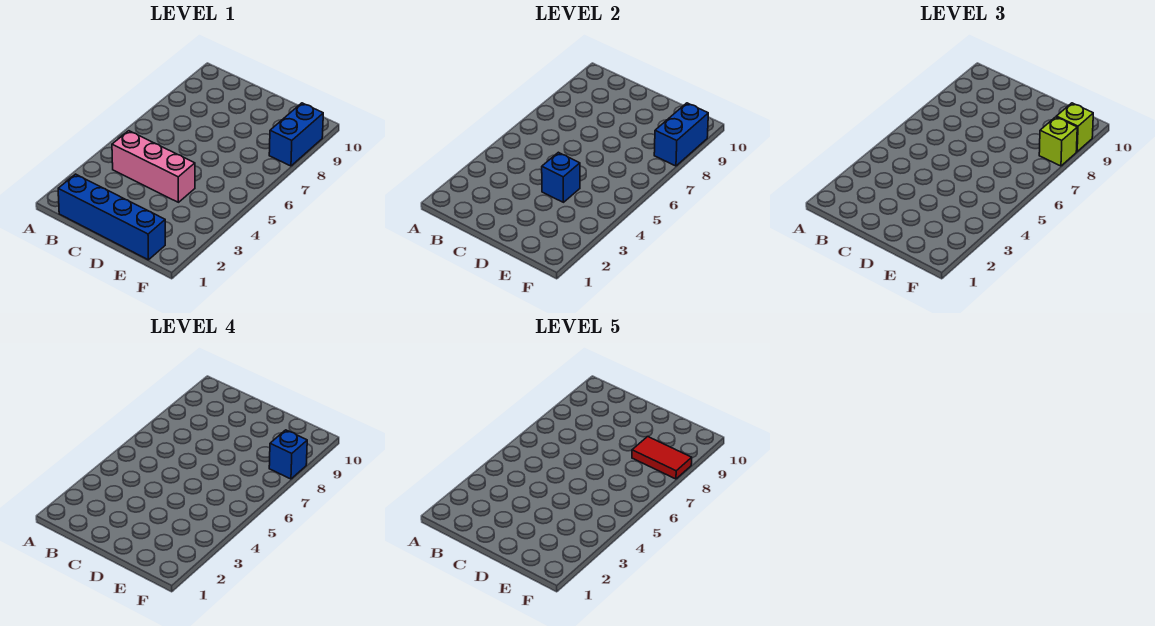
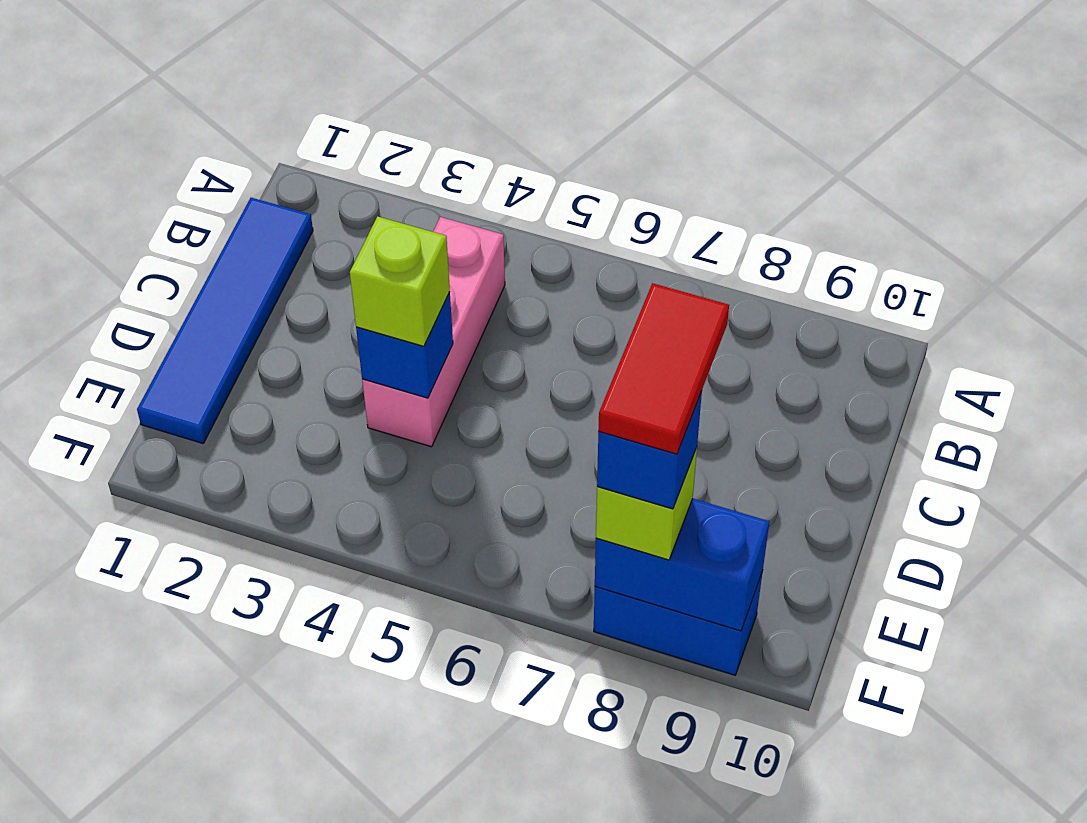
blue 1x4 brick [58,174,165,260] -> blue 1x4 tile [137,198,313,443]
lime 1x1 brick [1056,103,1093,152] -> lime 1x1 brick moved to [350,216,450,346]

